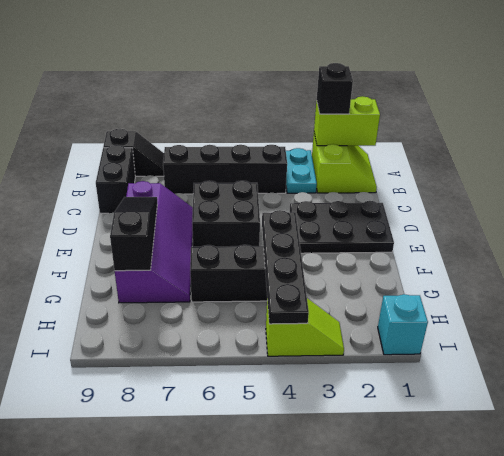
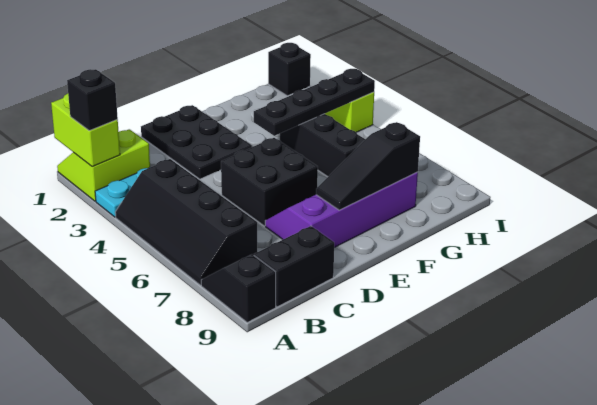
cyan 1x1 brick [378,294,428,355] -> black 1x1 brick [268,43,311,96]

